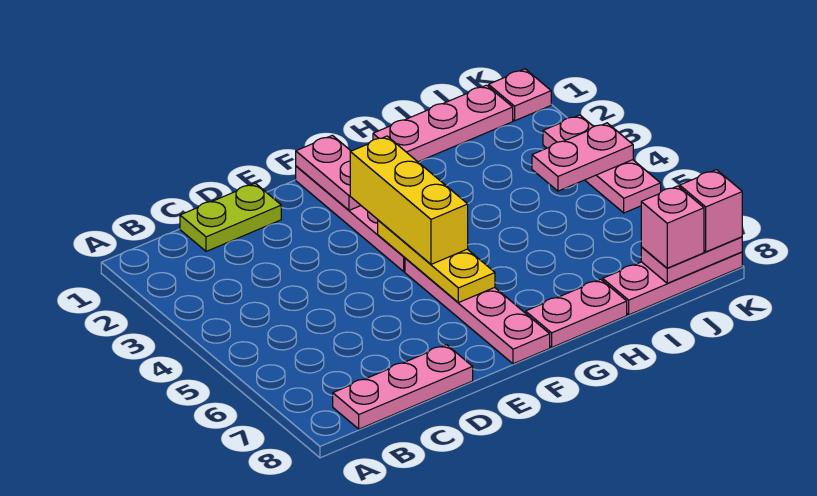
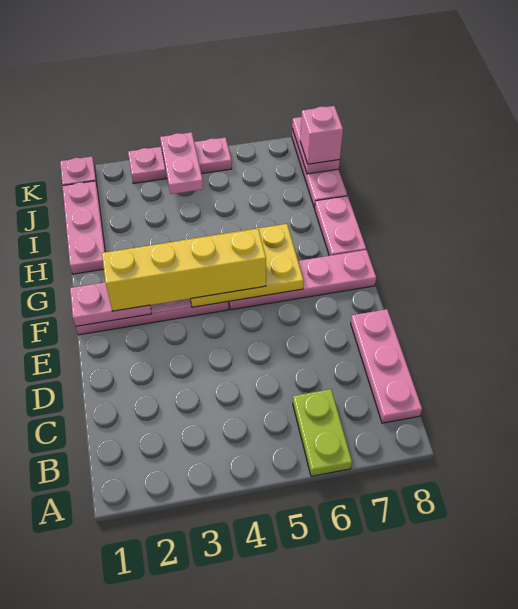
lime 1x2 plate [180,183,281,251] -> lime 1x2 plate moved to [293,389,352,476]
yellow 1x3 brick [350,136,468,264] -> yellow 1x4 brick [102,229,266,311]
yellow 1x3 plate [378,220,495,303] -> yellow 2x3 plate [180,224,304,307]
pink 1x1 brick [680,170,742,252] -> none

